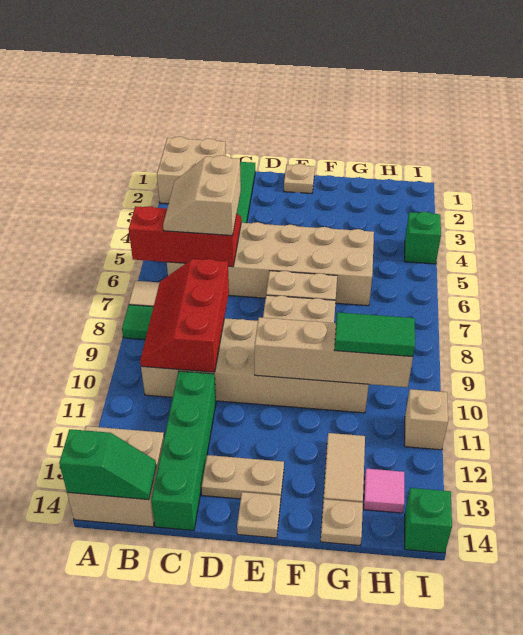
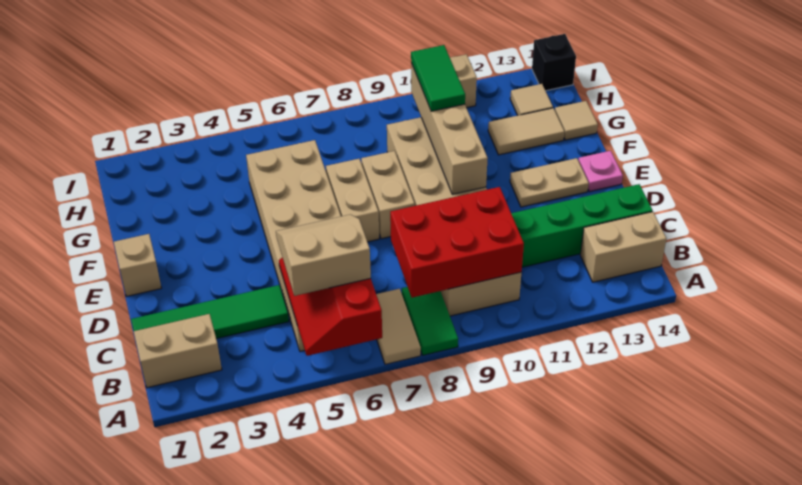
tan 2x2 brick [157,137,226,204] -> tan 1x2 brick [134,314,222,388]
tan 2x2 brick [67,426,164,527] -> tan 1x2 brick [580,212,666,282]
green 1x2 slope [59,429,156,500] -> none
tan 2x2 slope [163,155,241,236] -> tan 2x2 slope turned to [276,214,371,296]
red 2x3 slope [140,259,229,372] -> red 2x3 brick [390,187,524,298]
tan 1x2 plate [202,455,284,502] -> tan 1x2 plate turned to [510,158,589,207]
tan 1x1 plate [284,164,315,193] -> tan 1x1 brick [114,234,161,297]
tan 1x1 plate [237,492,281,538] -> pink 1x1 plate [578,151,623,192]
tan 1x1 plate [321,499,363,545] -> tan 1x1 tile [555,101,598,140]
pink 1x1 tile [364,469,404,513] -> tan 1x1 tile [510,84,553,115]
green 1x1 brick [405,212,441,264] -> none
green 1x1 brick [405,488,452,553] -> black 1x1 brick [532,34,576,91]

